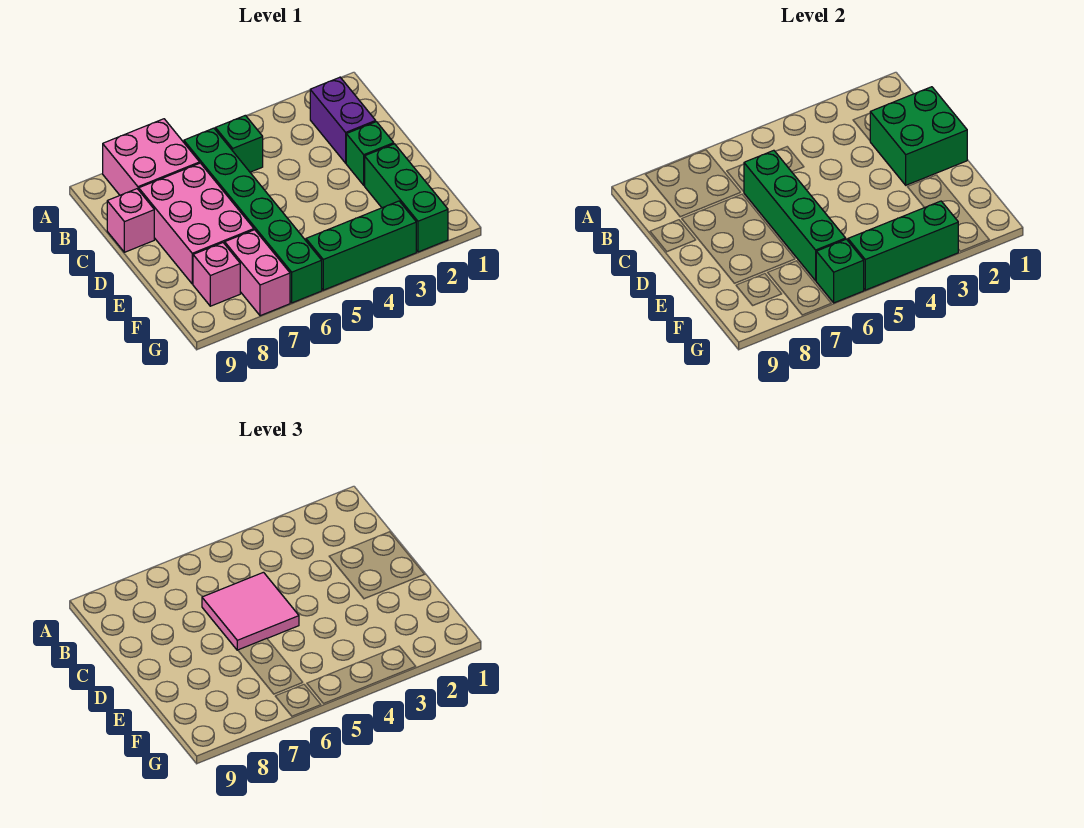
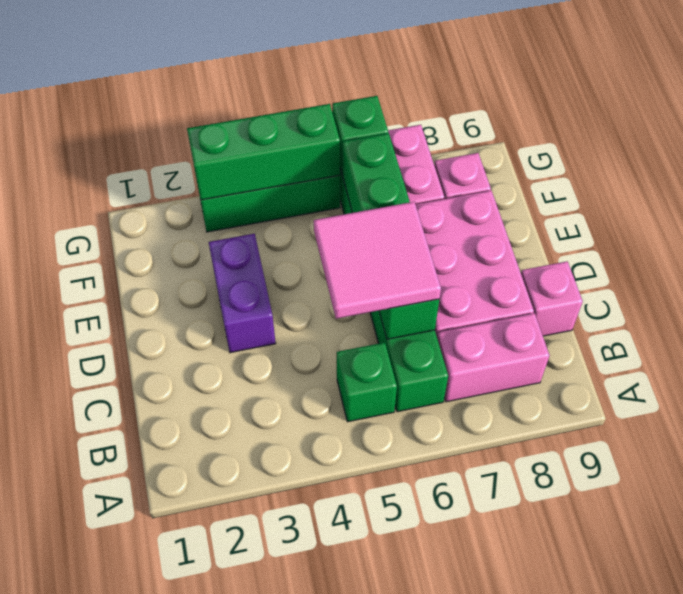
pink 2x2 brick [103,119,200,195] -> pink 1x2 brick [437,313,550,402]
purple 1x2 brick [310,77,376,163] -> purple 1x2 brick moved to [209,234,276,353]
green 2x2 brick [870,87,967,185] -> none
green 1x1 brick [346,122,394,185] -> none
green 1x3 brick [365,144,448,252] -> none

